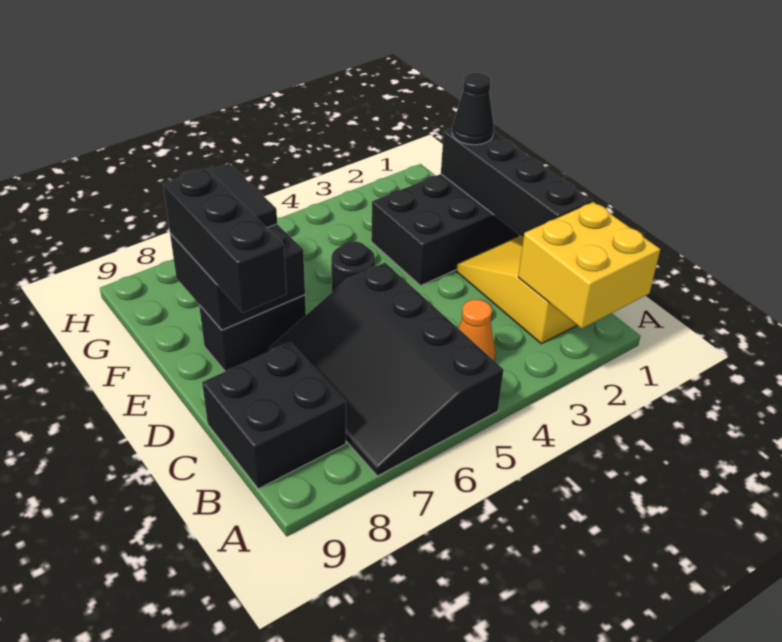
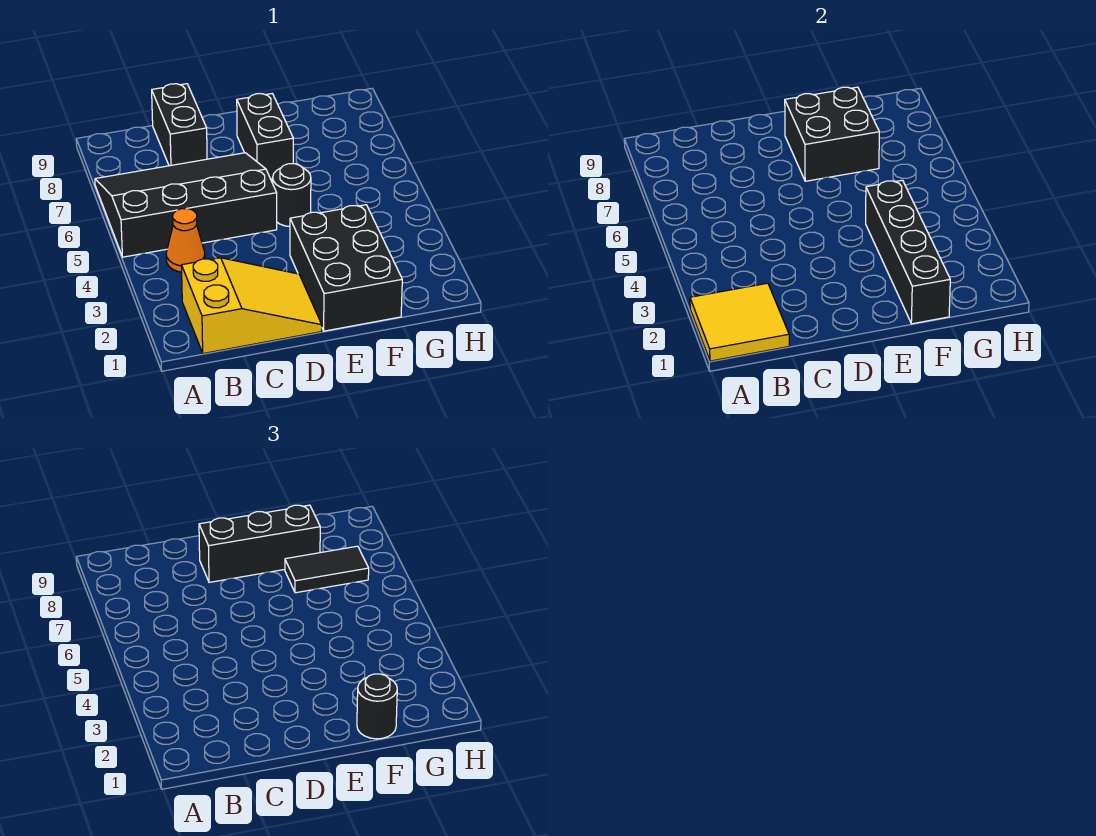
yellow 2x2 brick [518,202,660,329] -> yellow 2x2 tile [690,283,789,361]
black 2x2 brick [202,342,346,489] -> black 1x2 brick [152,84,207,166]
black 1x4 brick [441,128,592,238] -> black 1x4 brick turned to [866,180,950,324]
black 1x1 cone [452,73,494,145] -> black 1x1 round brick [357,674,397,739]

